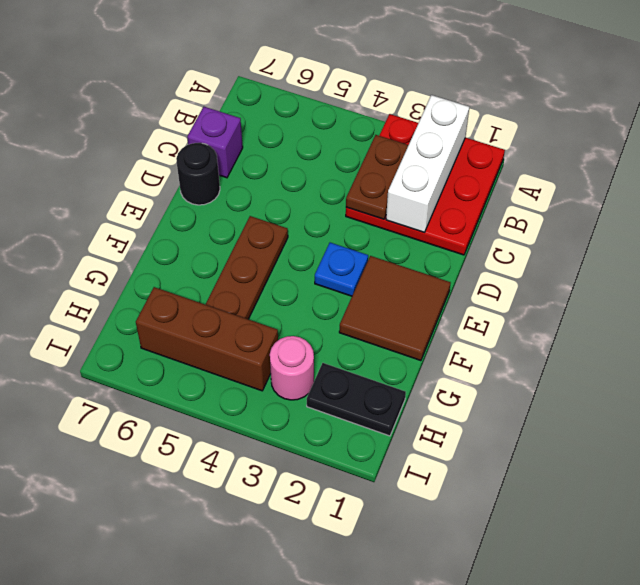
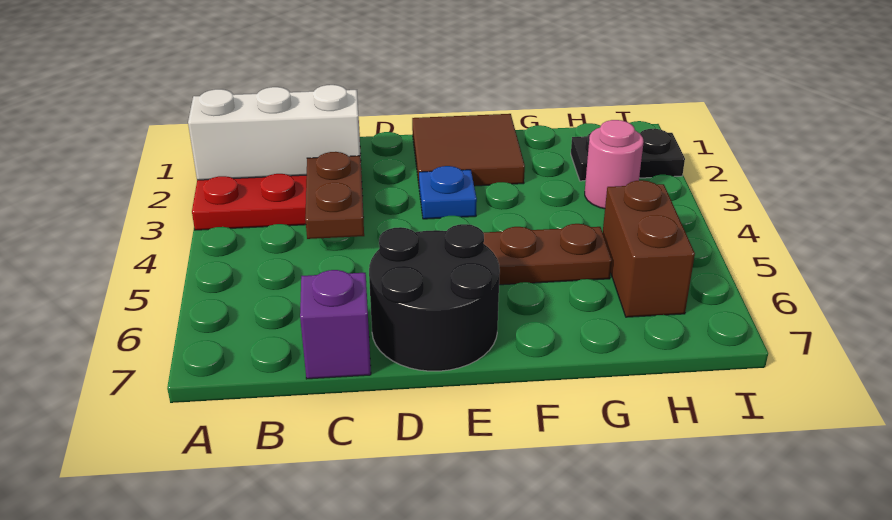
brown 1x2 plate [346,135,408,219] -> brown 1x2 plate turned to [305,152,364,239]
black 1x1 round brick [176,143,220,205] -> black 2x2 round brick [369,224,500,371]
black 1x2 plate [307,363,406,436] -> black 1x2 plate turned to [571,129,685,181]
brown 1x3 brick [136,287,278,391] -> brown 1x2 brick [603,180,695,317]

